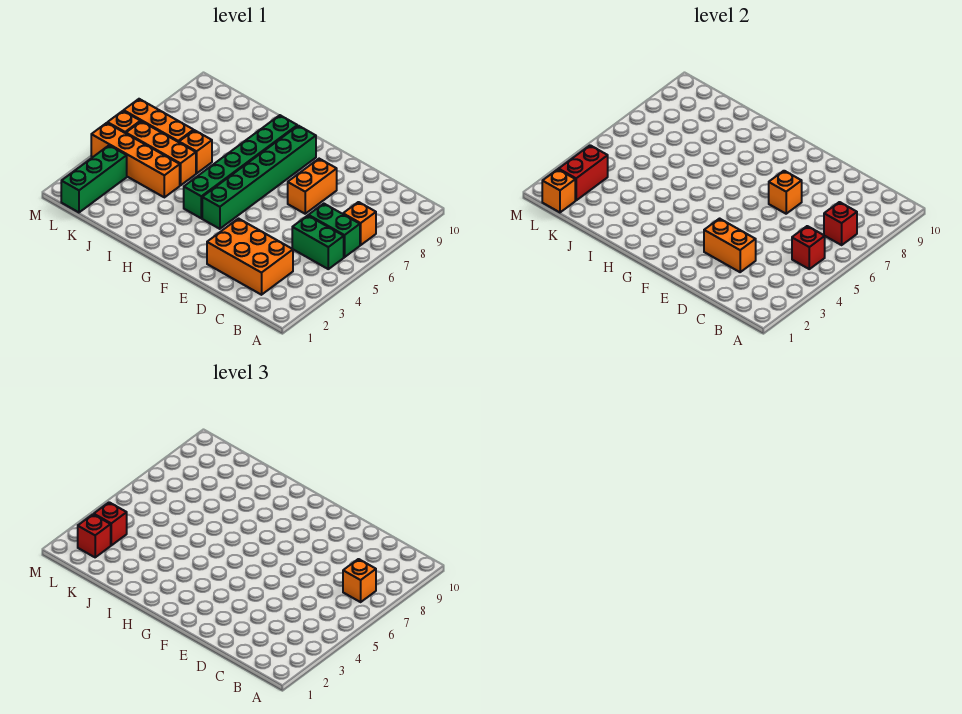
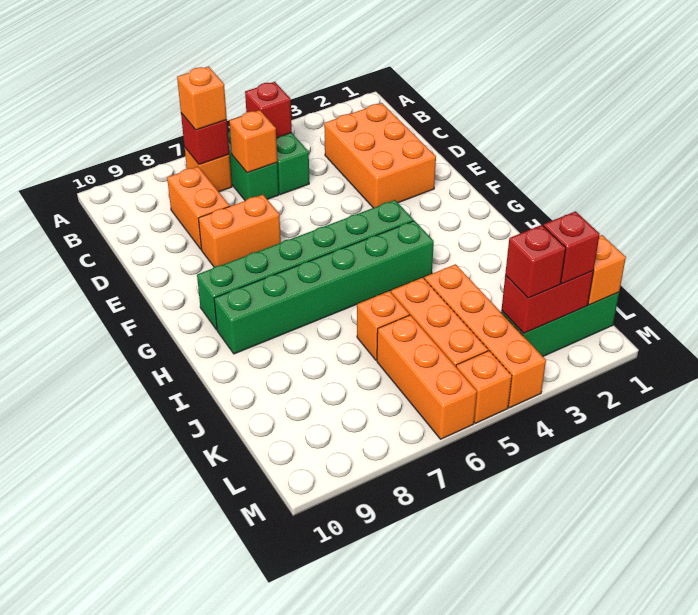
orange 1x2 brick [704,219,756,272] -> orange 1x2 brick moved to [167,167,230,250]
orange 1x1 brick [769,171,802,214] -> orange 1x1 brick moved to [229,110,277,173]

